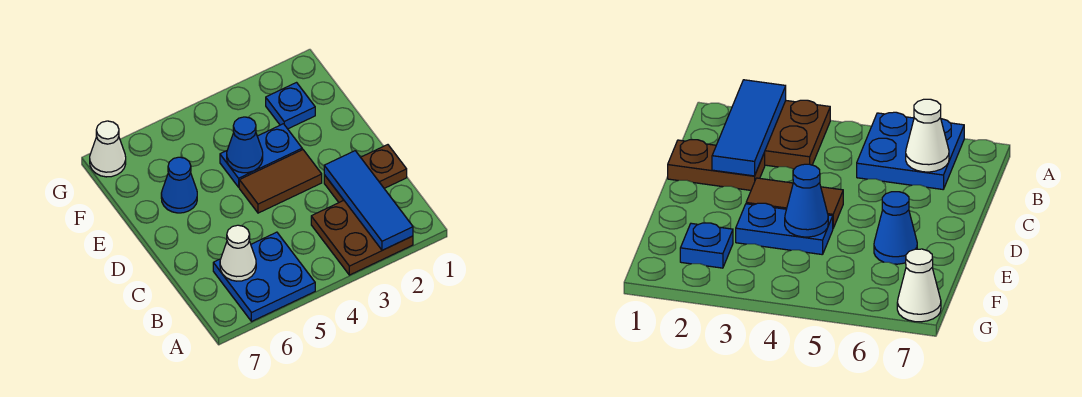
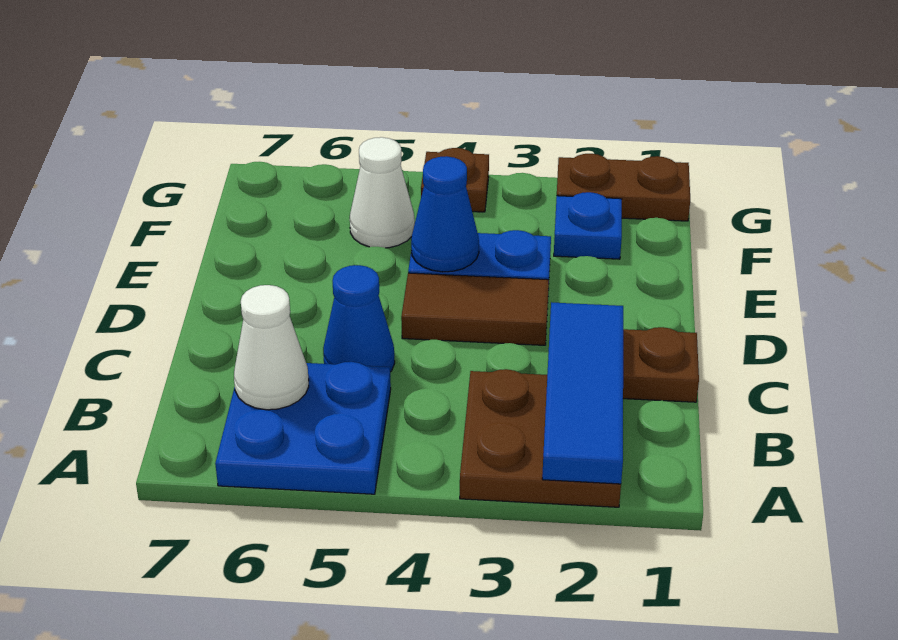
blue 1x1 cone [161,157,197,213] -> blue 1x1 cone moved to [323,265,395,372]
none -> brown 1x2 plate [557,154,690,221]
none -> brown 1x1 plate [421,148,489,212]
white 1x1 cone [90,121,126,177] -> white 1x1 cone moved to [350,137,415,248]

